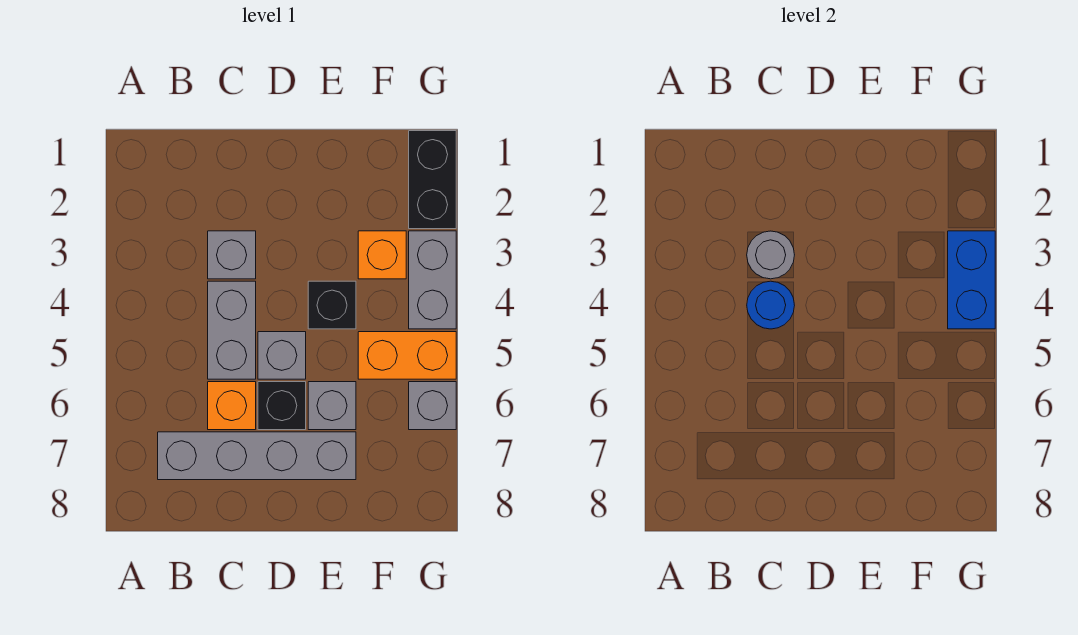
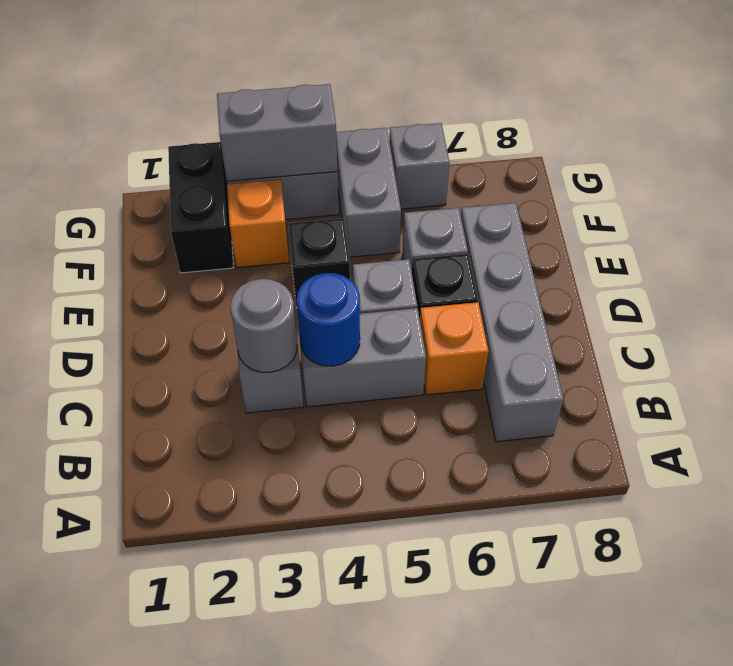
orange 1x2 brick [358,332,456,379] -> grey 1x2 brick [336,128,401,257]
black 1x2 brick [409,131,456,229] -> black 1x2 brick turned to [168,142,233,273]
blue 1x2 brick [948,231,995,329] -> grey 1x2 brick [217,84,337,181]

